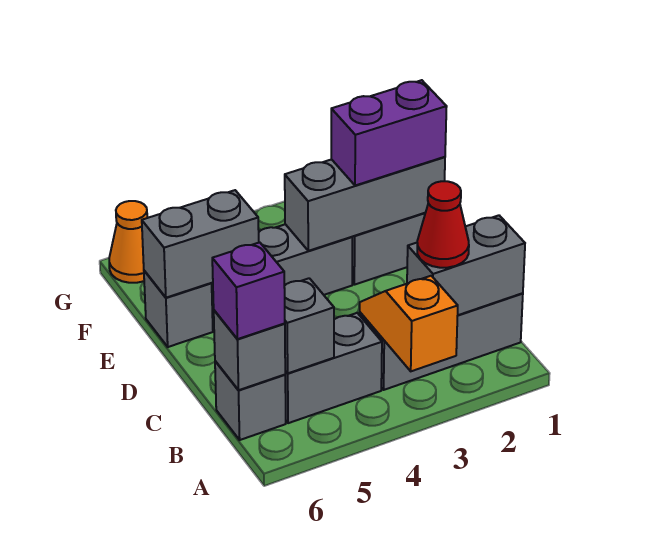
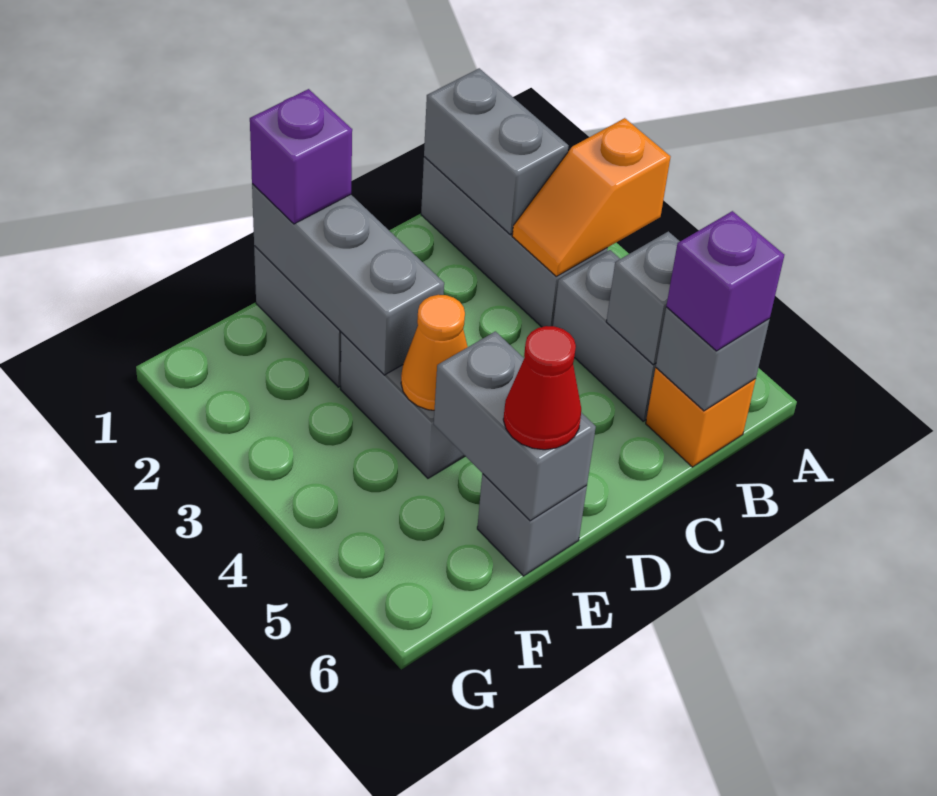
red 1x1 cone [417,181,469,268] -> red 1x1 cone moved to [503,326,581,450]
grey 1x1 brick [215,361,286,440] -> orange 1x1 brick [646,368,756,467]
purple 1x2 brick [331,80,447,186] -> purple 1x1 brick [250,89,352,224]
orange 1x1 cone [109,201,147,283] -> orange 1x1 cone moved to [401,295,468,410]

